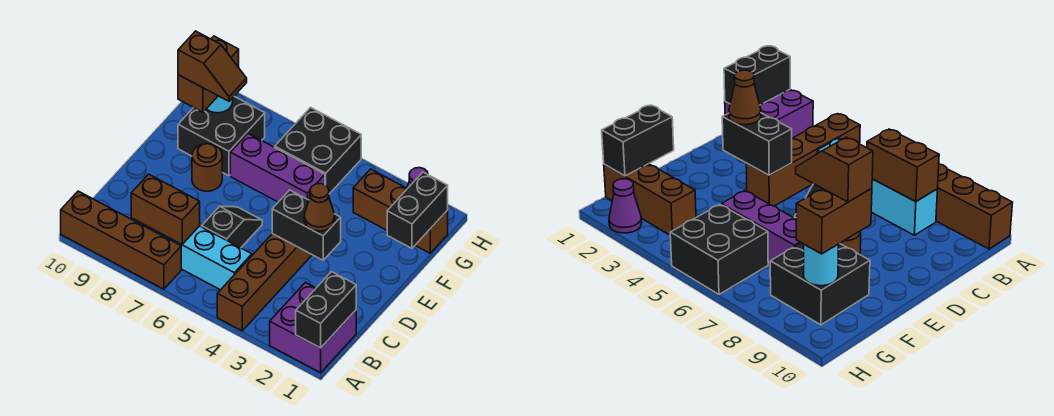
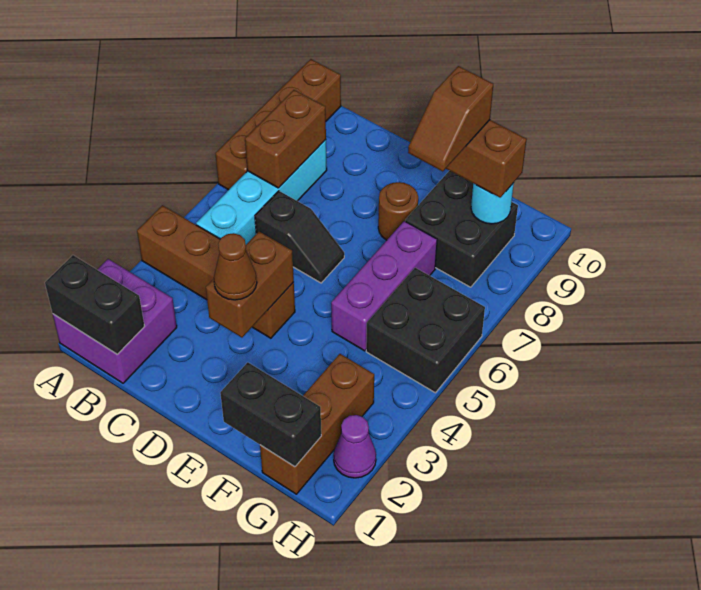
black 1x2 brick [272,190,341,260] -> brown 1x2 brick [206,232,294,337]

